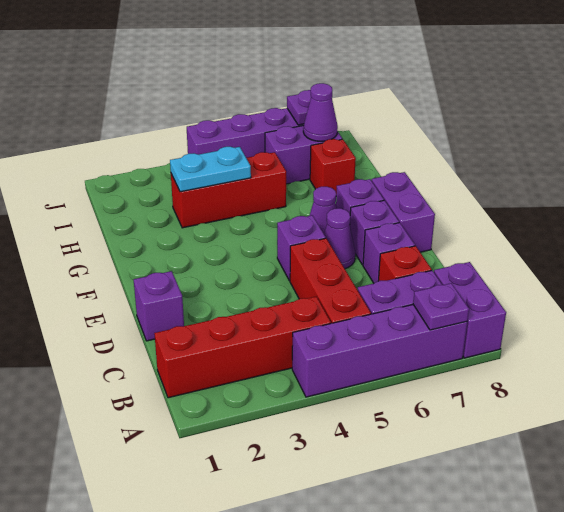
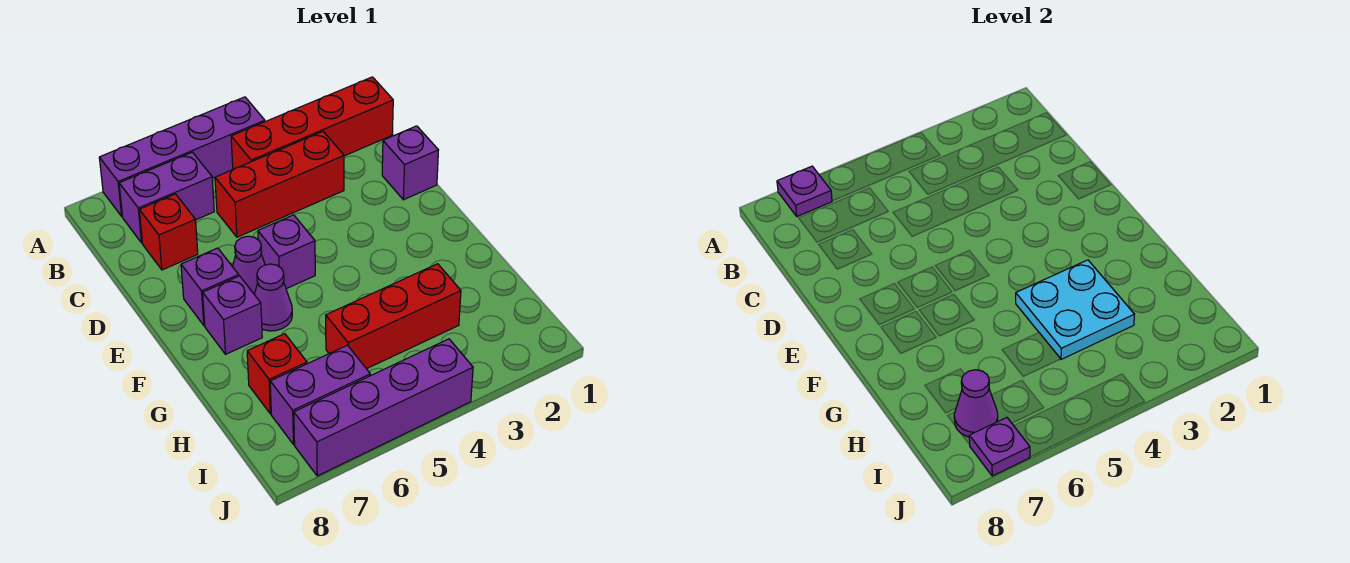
purple 1x2 brick [434,262,506,358] -> none
red 1x3 brick [290,238,371,323] -> red 1x3 brick turned to [215,132,344,237]
purple 1x1 brick [363,223,415,283] -> none
purple 1x2 brick [372,172,435,252] -> none
cyan 1x2 plate [170,147,251,192] -> cyan 2x2 plate [1016,260,1134,359]

